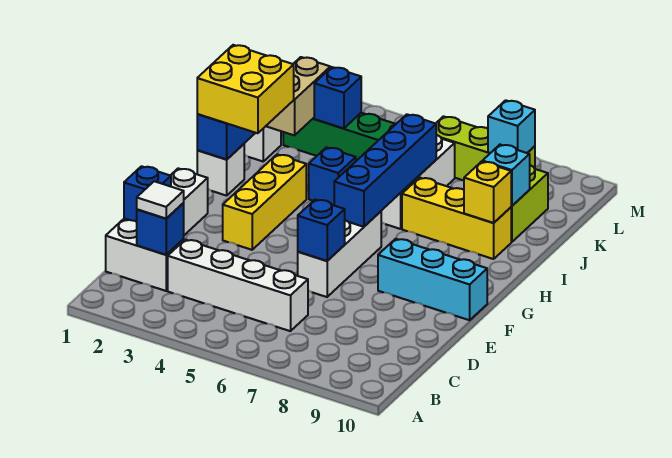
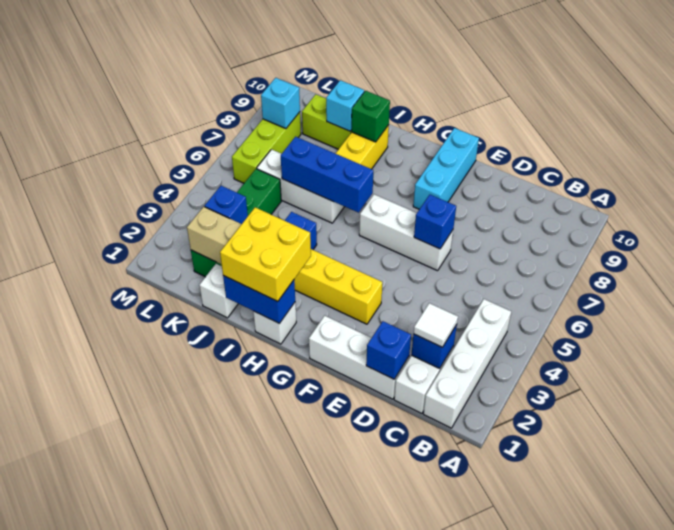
white 1x4 brick [168,240,308,331] -> white 1x4 brick moved to [423,299,511,428]
blue 1x4 brick [334,114,436,227] -> blue 1x3 brick [281,137,373,213]
yellow 1x1 brick [464,161,511,223] -> green 1x1 brick [352,91,390,142]

